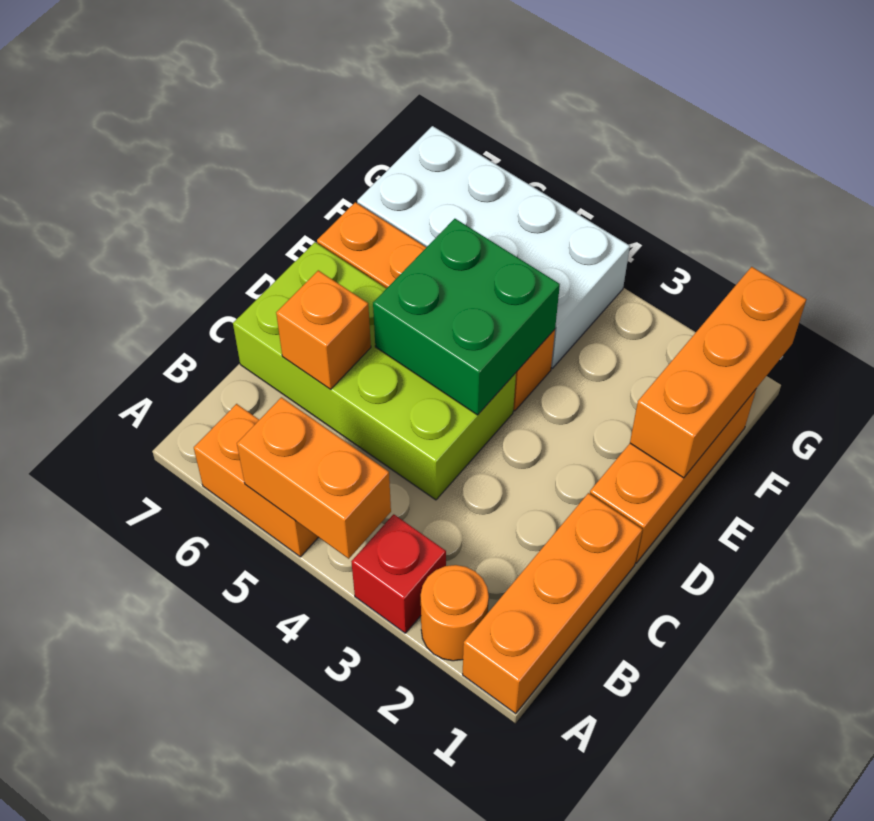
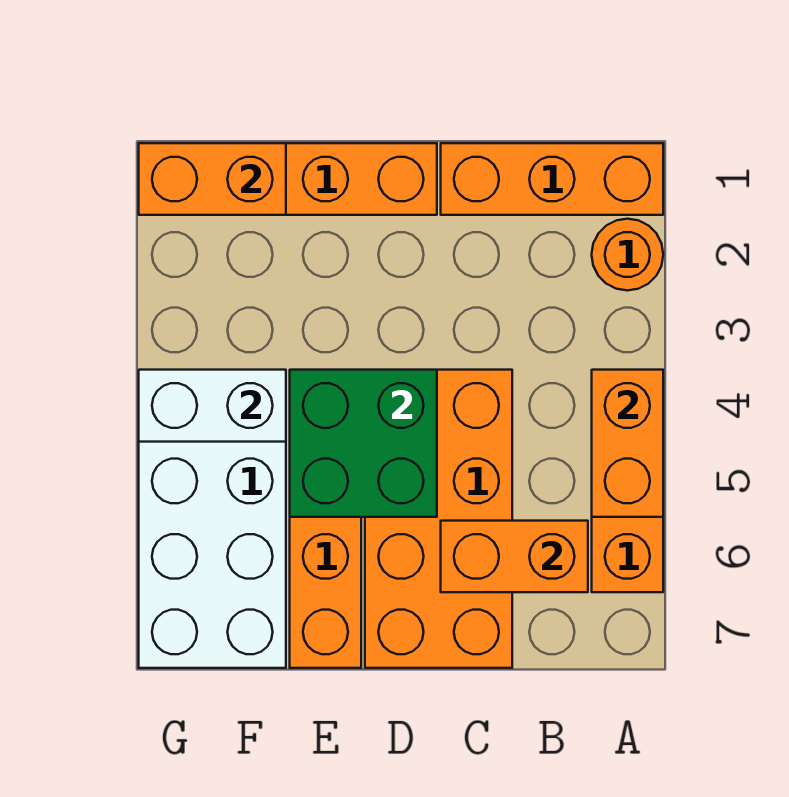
red 1x1 brick [351,514,446,633] -> none
lime 2x4 brick [233,242,516,500] -> orange 2x4 brick [365,370,512,668]
orange 1x1 brick [276,270,371,389] -> orange 1x2 brick [441,521,588,592]
orange 1x3 brick [630,267,806,478] -> orange 1x2 brick [139,143,286,215]
none -> white 1x2 brick [139,370,286,442]

